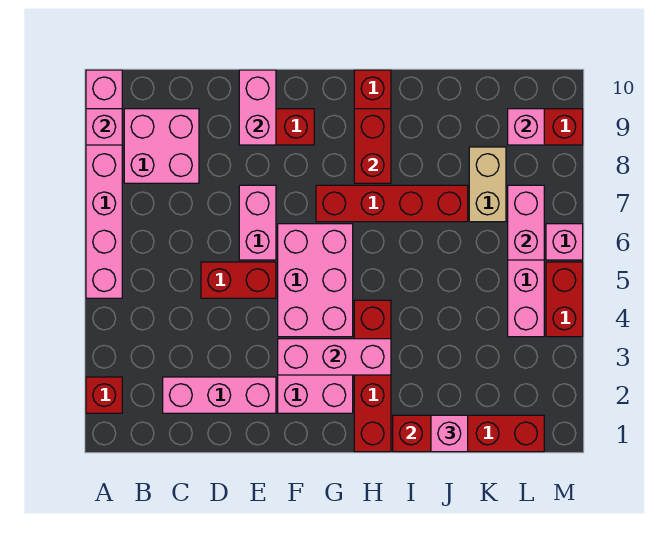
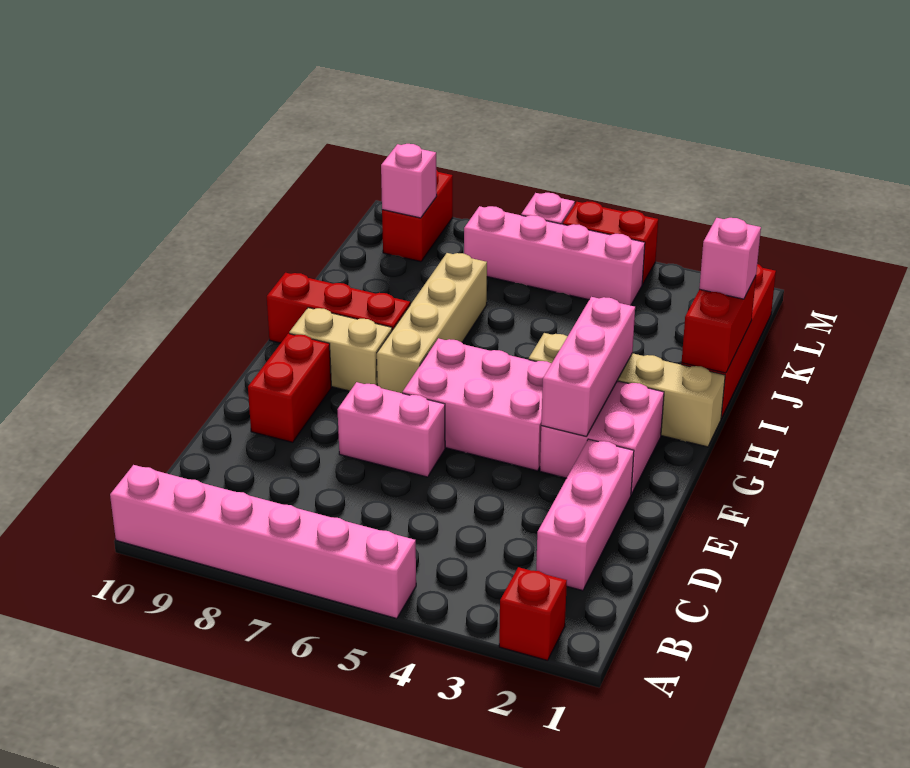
pink 1x1 brick [86,109,122,145] -> none
pink 2x2 brick [124,109,199,183] -> none
red 1x2 brick [201,262,276,298] -> none
pink 1x2 brick [239,70,276,145] -> none
red 1x4 brick [316,185,468,222] -> tan 1x4 brick [377,253,487,393]
red 1x4 brick [354,300,391,452] -> tan 1x4 brick [529,333,725,447]
red 1x2 brick [354,109,391,183] -> none
tan 1x2 brick [469,147,506,222] -> tan 1x2 brick moved to [289,308,392,391]
pink 1x2 brick [508,185,544,260] -> none

